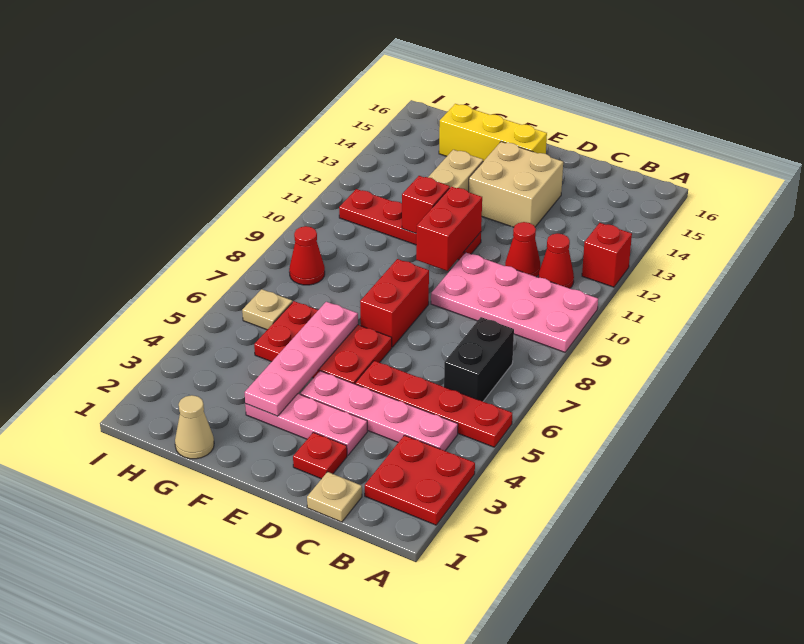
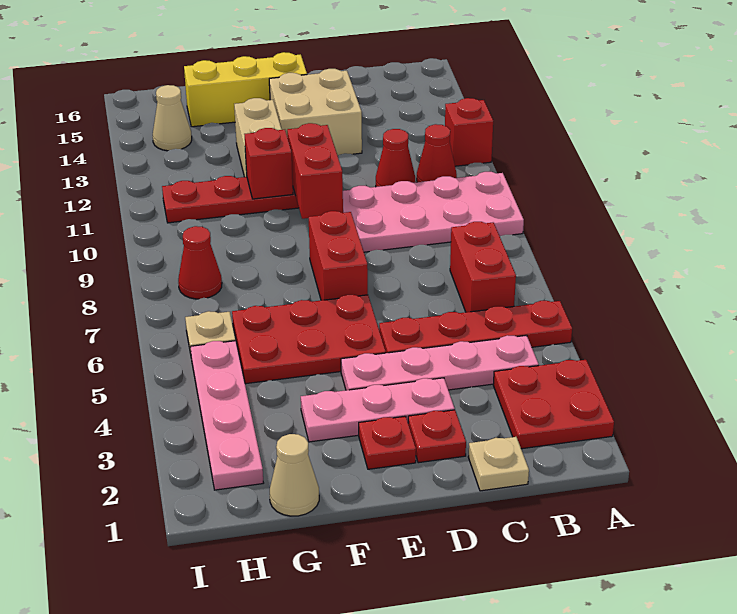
black 1x2 brick [444,317,514,401] -> red 1x2 brick [450,222,516,312]
none -> red 1x1 plate [359,416,416,469]
pink 1x4 plate [245,302,358,416] -> pink 1x4 plate moved to [190,341,263,490]
none -> tan 1x1 cone [153,85,192,151]

